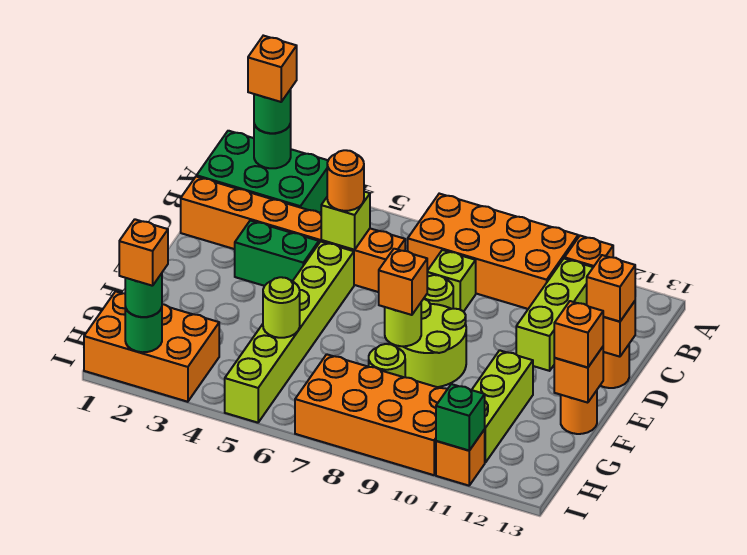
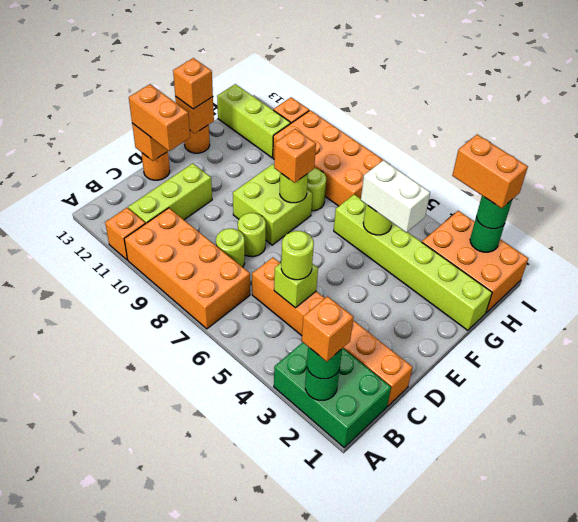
orange 1x1 round brick [327,150,364,211] -> lime 1x1 round brick [281,231,314,280]
lime 1x1 brick [427,250,476,312] -> lime 1x1 round brick [216,229,245,267]
green 1x2 brick [235,220,319,286] -> none
lime 1x6 brick [225,241,354,423] -> lime 1x6 brick turned to [334,194,492,330]
orange 1x1 brick [587,255,635,321] -> orange 1x2 brick [129,84,190,151]
lime 2x2 round brick [391,299,466,387] -> lime 2x2 brick [233,164,312,245]
lime 1x3 brick [472,350,533,462] -> lime 1x3 brick turned to [217,84,291,158]
none -> white 1x2 brick [361,160,430,232]
orange 1x1 brick [119,219,168,286] -> orange 1x2 brick [452,135,528,208]
green 1x1 brick [436,384,485,451] -> none

